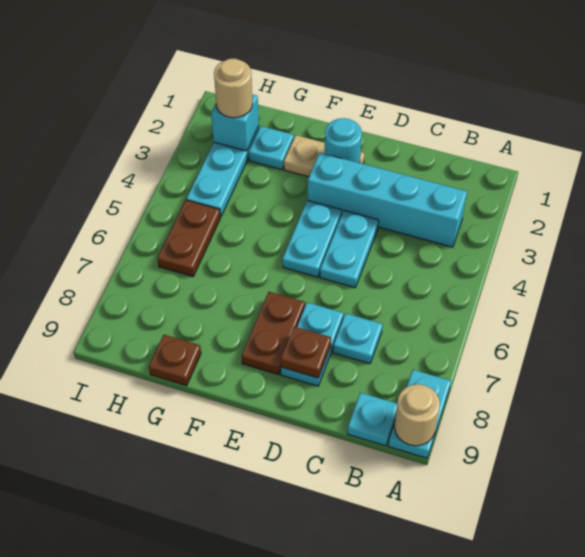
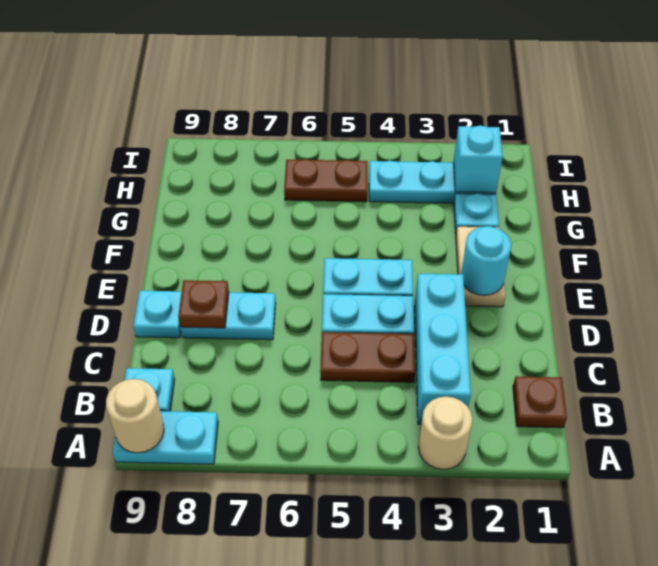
cyan 1x4 brick [308,153,467,247] -> cyan 1x3 brick [414,274,471,424]
cyan 1x1 plate [333,314,382,364] -> cyan 1x1 plate moved to [133,291,182,338]
brown 1x2 plate [242,292,305,375] -> brown 1x2 plate moved to [320,332,415,382]
brown 1x1 plate [149,335,201,386] -> brown 1x1 plate moved to [513,376,567,428]
tan 1x1 round brick [214,59,253,118] -> tan 1x1 round brick moved to [418,396,472,469]

